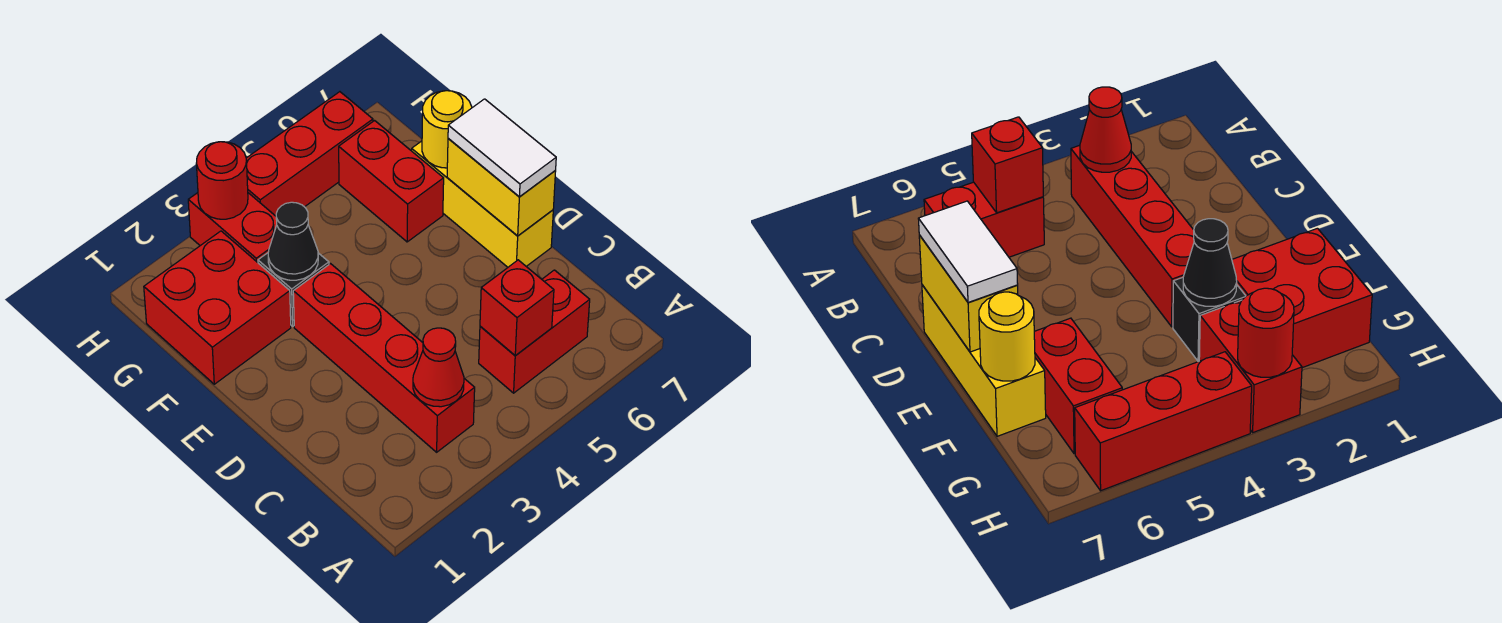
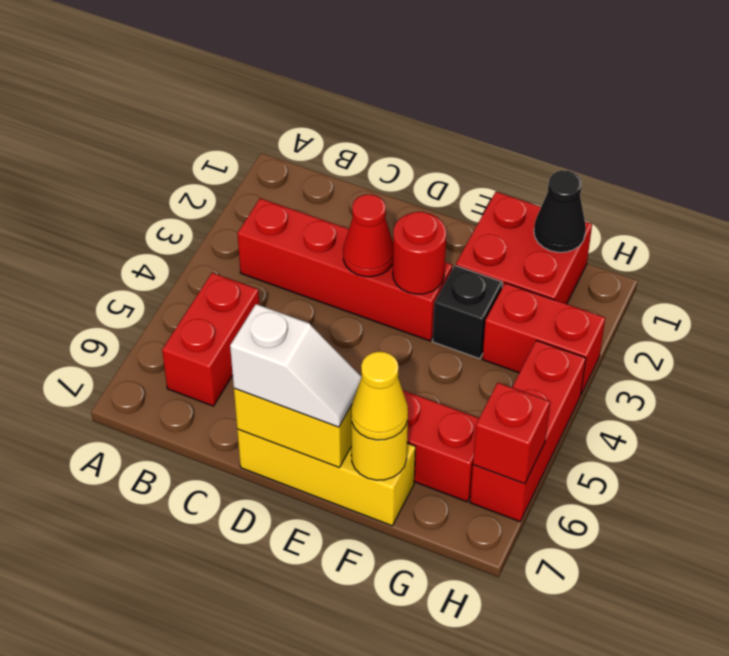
red 1x1 cone [413,328,464,407] -> red 1x1 cone moved to [343,194,393,277]
red 1x1 brick [480,260,554,356] -> red 1x1 brick moved to [473,383,550,484]
white 1x2 tile [448,99,556,197] -> white 1x2 slope [230,304,362,427]
black 1x1 cone [268,202,318,280] -> black 1x1 cone moved to [534,170,586,252]
none -> yellow 1x1 cone [351,352,408,440]
red 1x1 round brick [196,142,248,219] -> red 1x1 round brick moved to [393,212,446,294]

